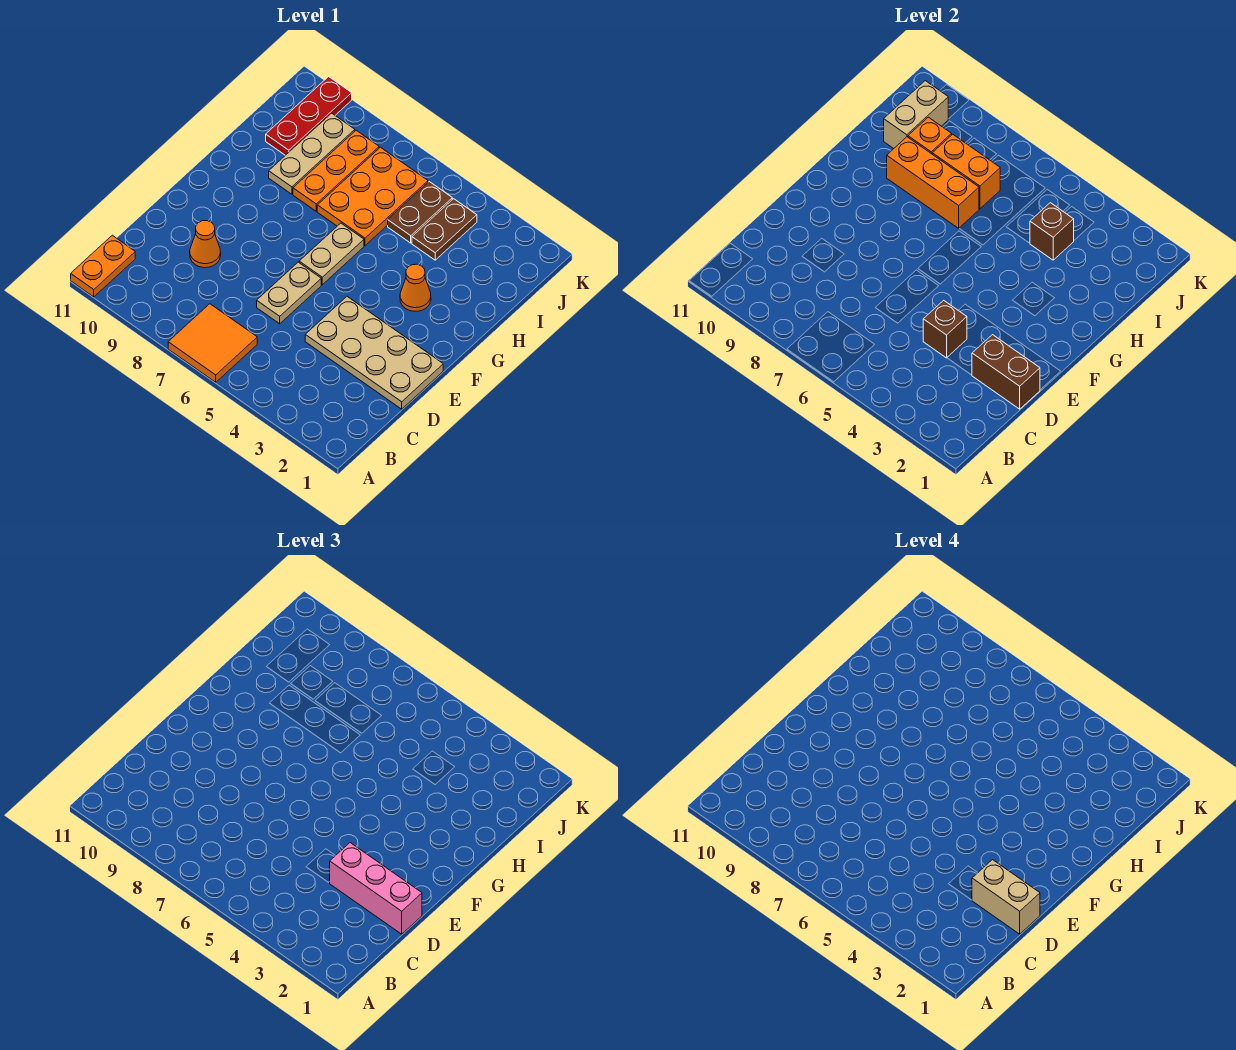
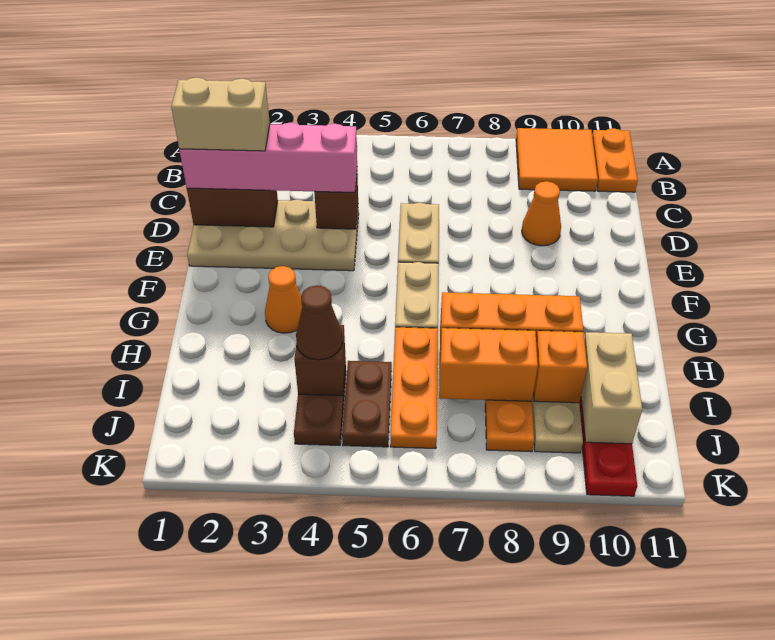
orange 2x2 tile [168,304,257,382] -> orange 2x2 tile moved to [516,128,598,191]
pink 1x3 brick [329,843,422,934] -> pink 1x4 brick [179,123,357,192]
orange 2x3 plate [317,147,428,245] -> orange 1x3 plate [390,327,438,449]
none -> brown 1x1 cone [296,285,343,360]

